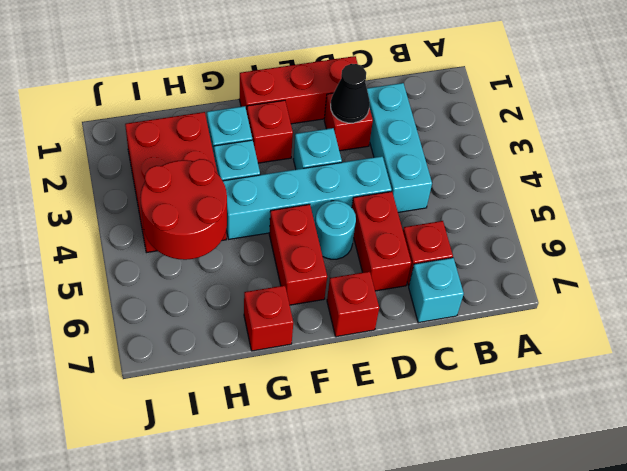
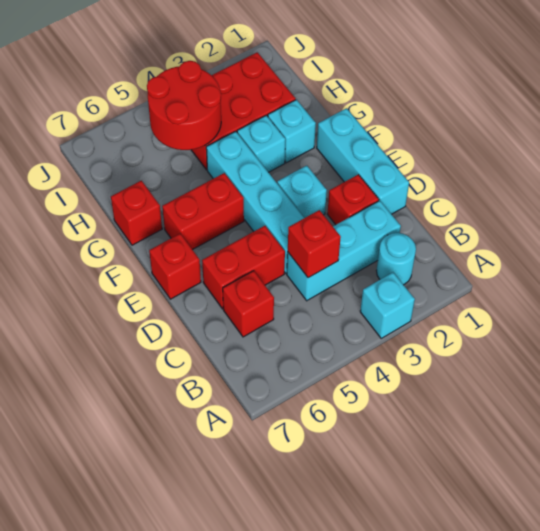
cyan 1x1 brick [409,258,464,323] -> cyan 1x1 brick moved to [360,272,415,338]
red 1x3 brick [239,56,358,124] -> cyan 1x3 brick [317,108,409,214]
black 1x1 cone [331,64,370,123] -> none
cyan 1x1 round brick [315,201,356,259] -> cyan 1x1 round brick moved to [376,233,416,285]
red 1x1 brick [247,100,293,163] -> red 1x1 brick moved to [288,210,341,278]

